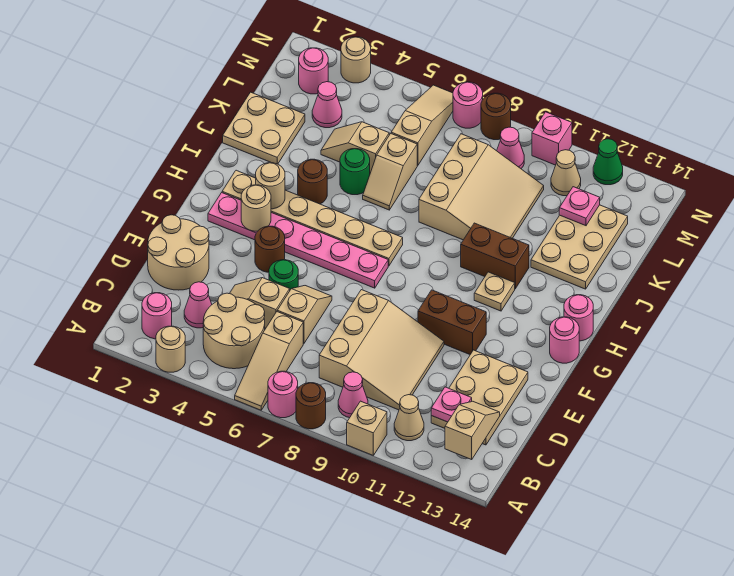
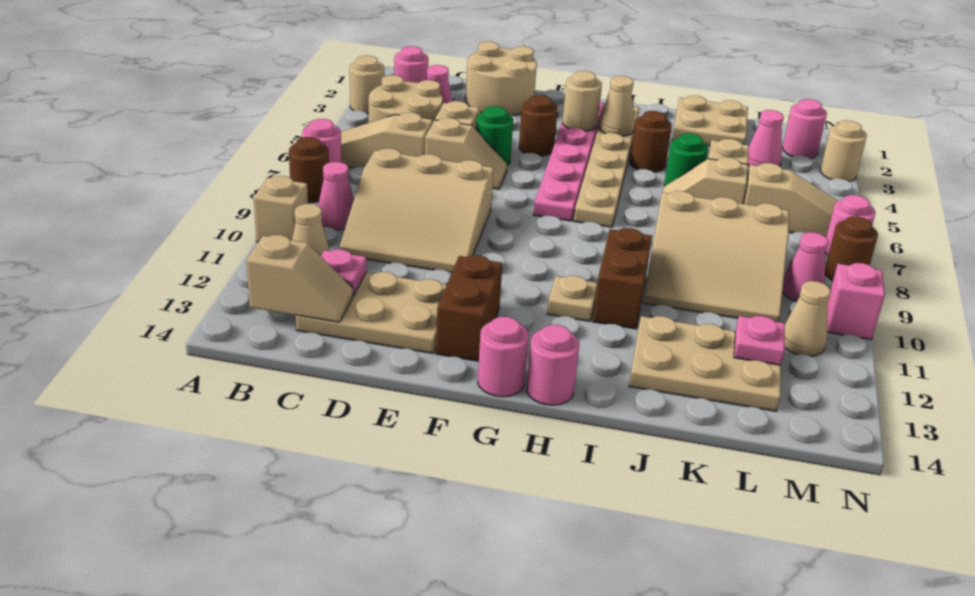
brown 1x2 brick [418,290,486,354] -> brown 1x2 brick moved to [436,255,502,361]
tan 1x1 round brick [256,163,285,209] -> tan 1x1 cone [599,76,635,136]
green 1x1 cone [593,139,623,185] -> none

